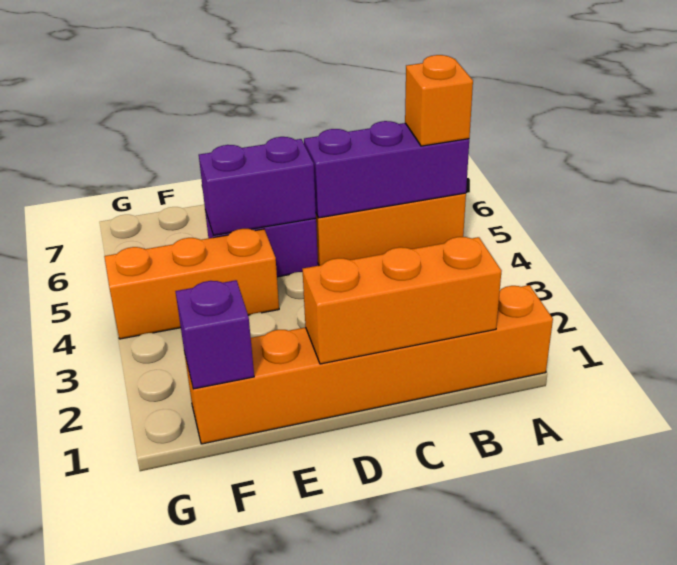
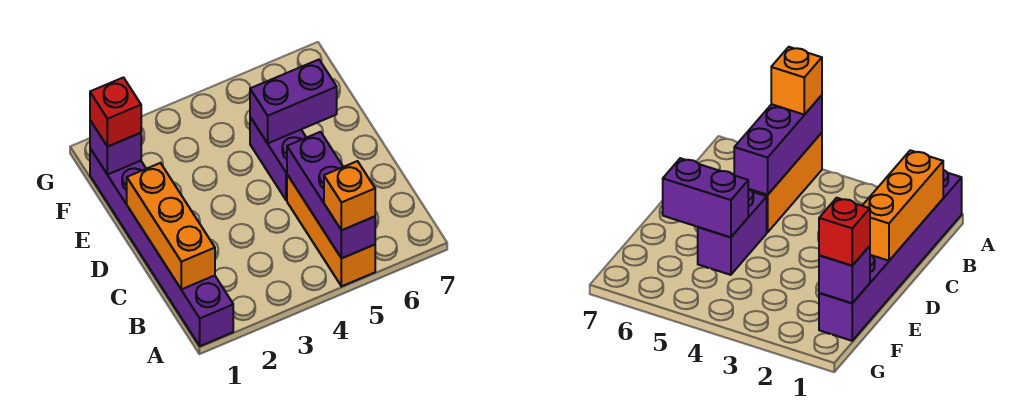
orange 1x6 brick [184,285,553,444] -> purple 1x6 brick [90,149,233,346]
purple 1x2 brick [199,137,316,236] -> purple 1x2 brick turned to [250,60,337,143]
orange 1x3 brick [104,229,279,339] -> none
none -> red 1x1 brick [90,78,141,147]

